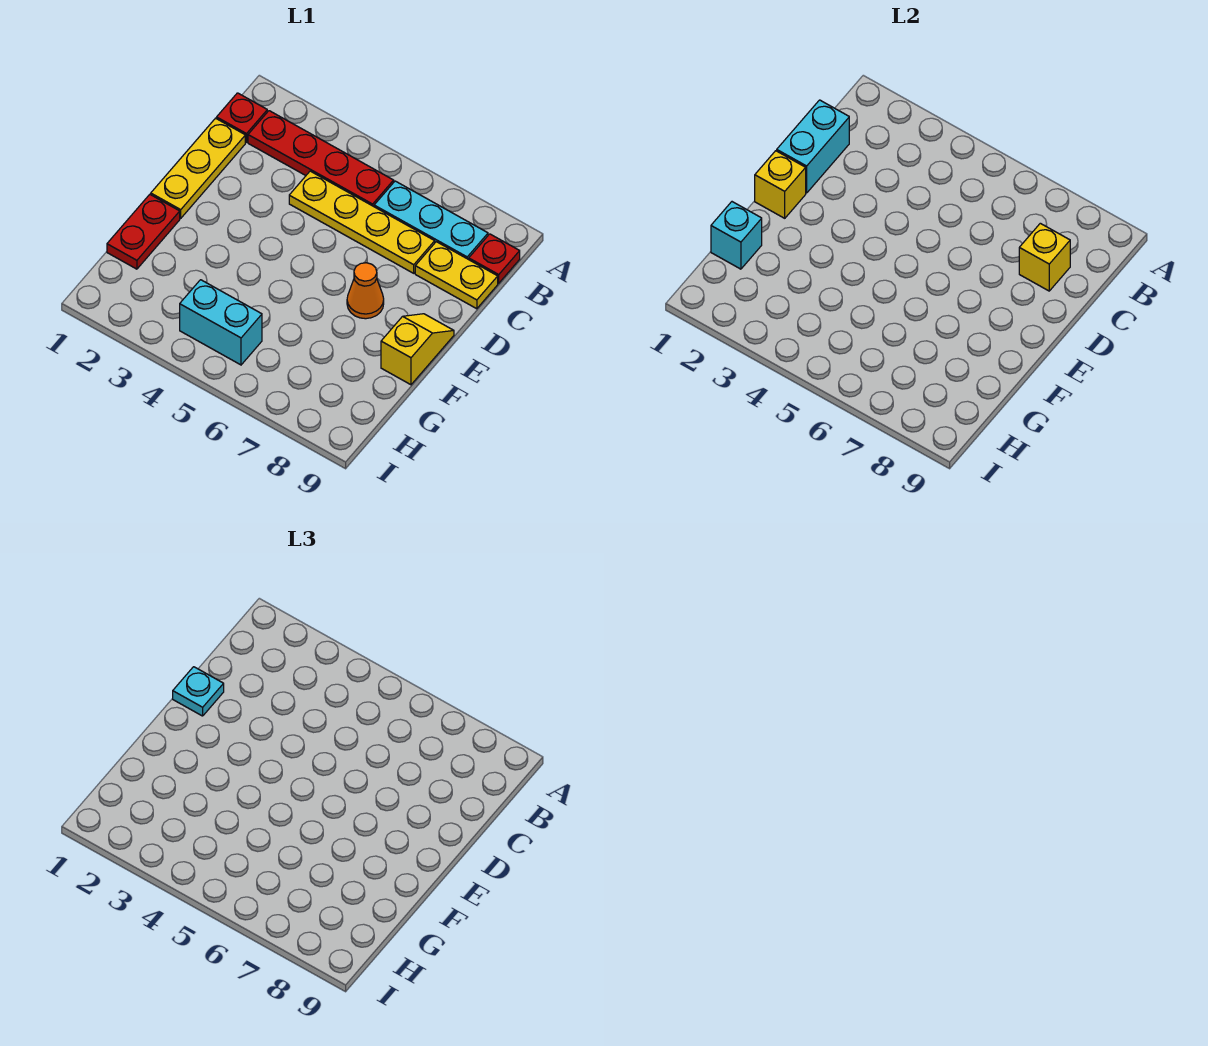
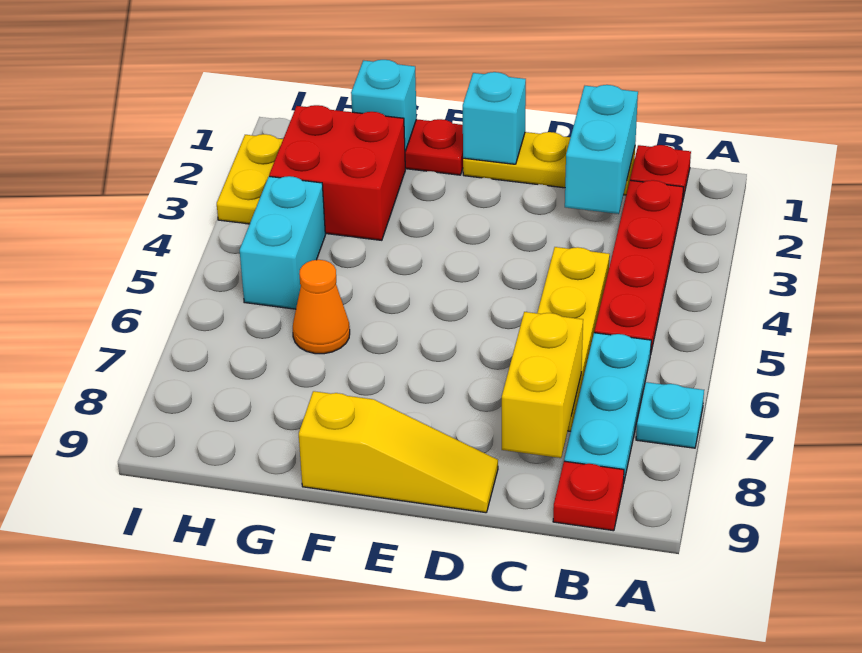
cyan 1x2 brick [777,100,849,193] -> cyan 1x2 brick turned to [565,85,638,214]
yellow 1x2 plate [415,242,498,309] -> yellow 1x2 plate moved to [217,134,283,224]
yellow 1x1 brick [1019,223,1070,291] -> yellow 1x2 brick [502,312,583,458]
cyan 1x1 plate [173,667,224,716] -> cyan 1x1 plate moved to [636,382,704,448]
yellow 1x1 brick [755,151,806,218] -> cyan 1x1 brick [463,72,526,164]
orange 1x1 cone [347,263,384,319] -> orange 1x1 cone moved to [293,260,350,354]
yellow 1x2 slope [381,314,454,385] -> yellow 1x3 slope [299,391,498,513]
none -> red 2x2 brick [269,105,405,240]

